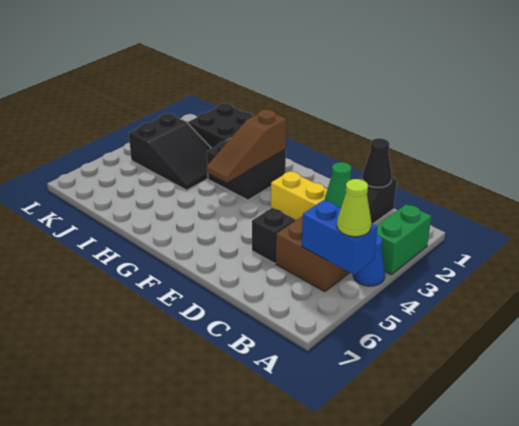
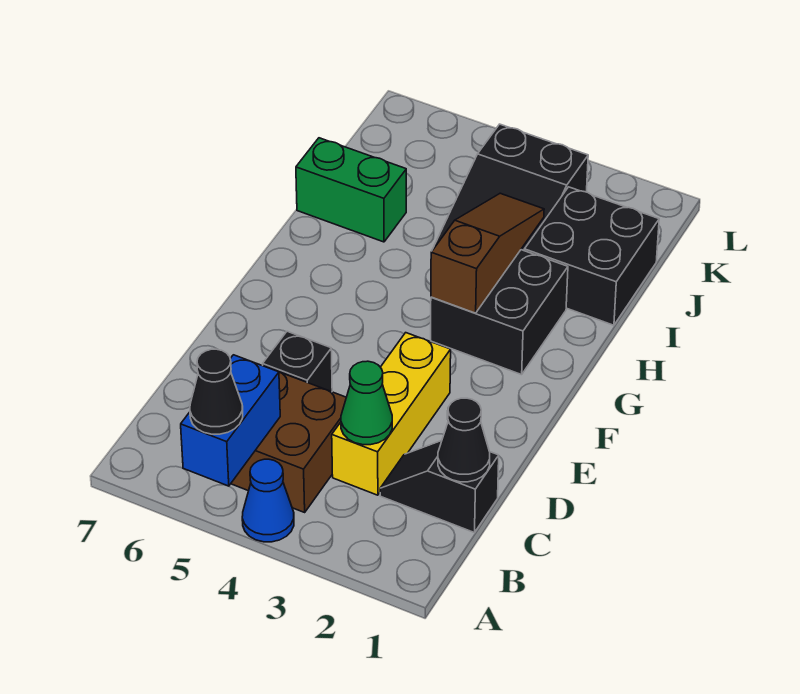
green 1x2 brick [377,204,431,275] -> green 1x2 brick moved to [296,138,406,242]
lime 1x1 cone [337,179,371,237] -> black 1x1 cone [190,349,243,434]
brown 1x3 slope [206,110,286,182] -> brown 1x3 slope turned to [431,193,544,313]

